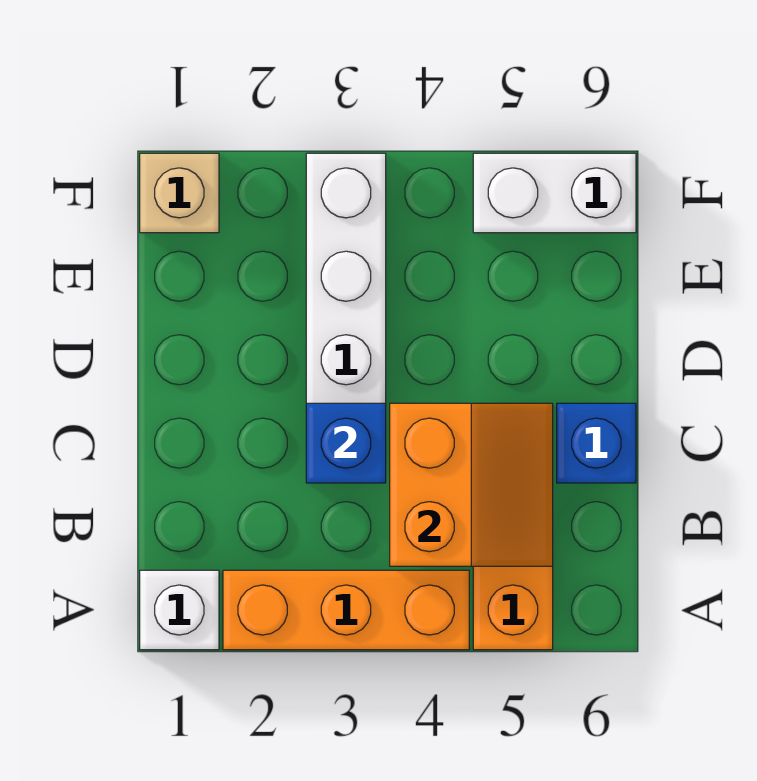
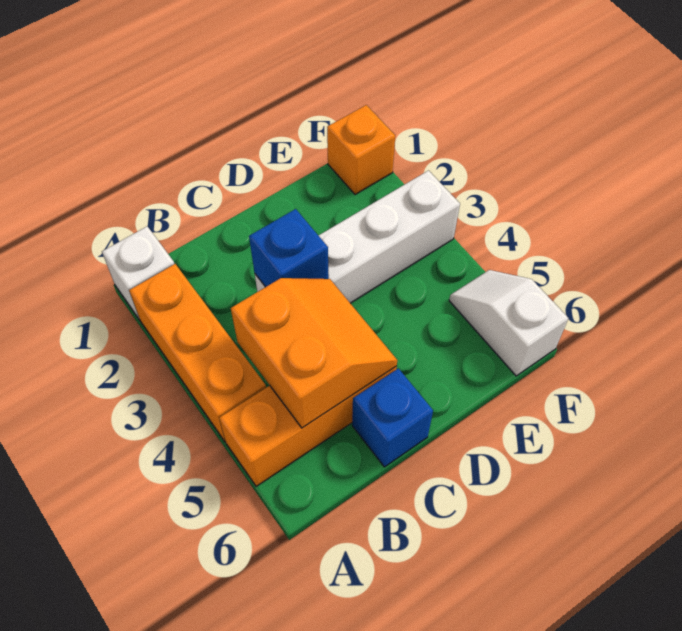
orange 2x2 slope [390,403,553,566] -> orange 2x2 slope turned to [231,278,397,428]
tan 1x1 brick [140,153,219,233] -> orange 1x1 brick [327,105,395,194]
white 1x2 brick [473,153,636,233] -> white 1x2 slope [449,270,568,376]

